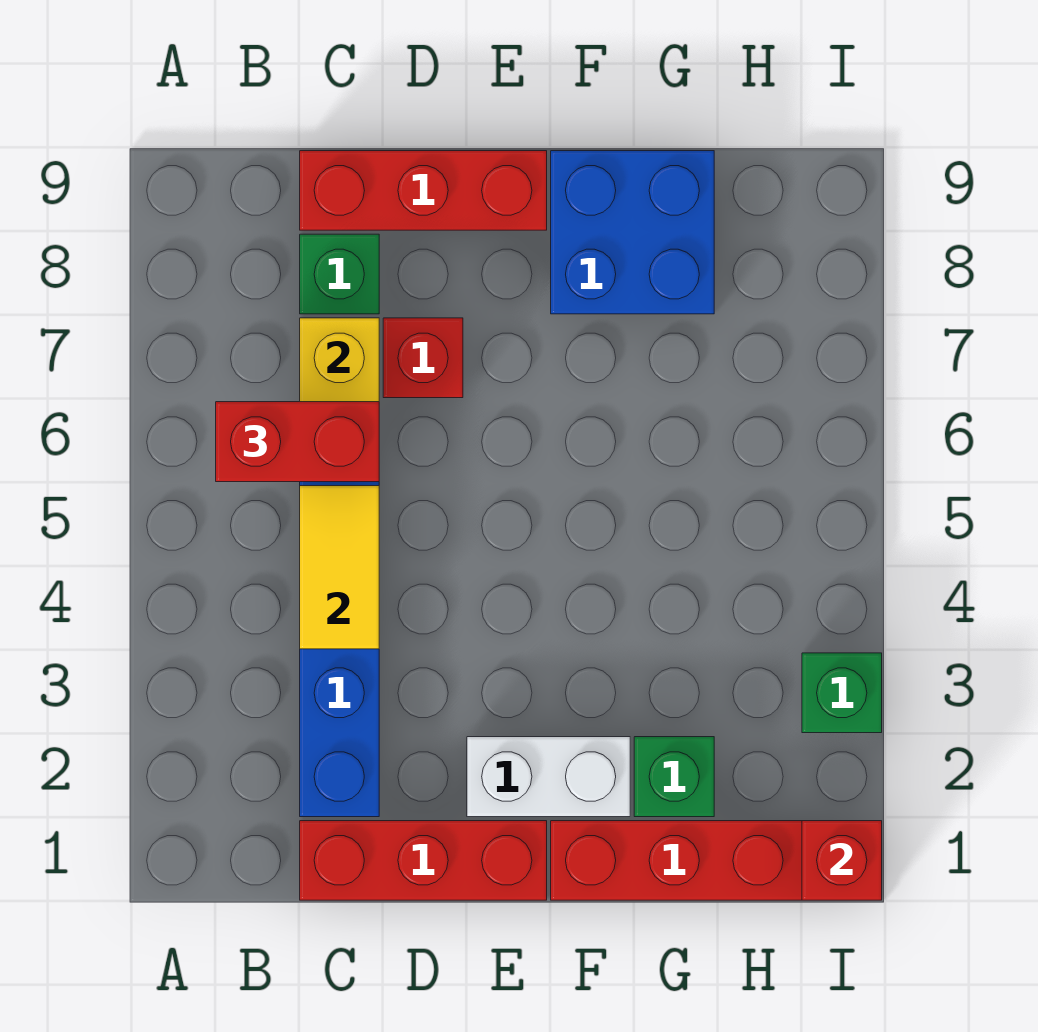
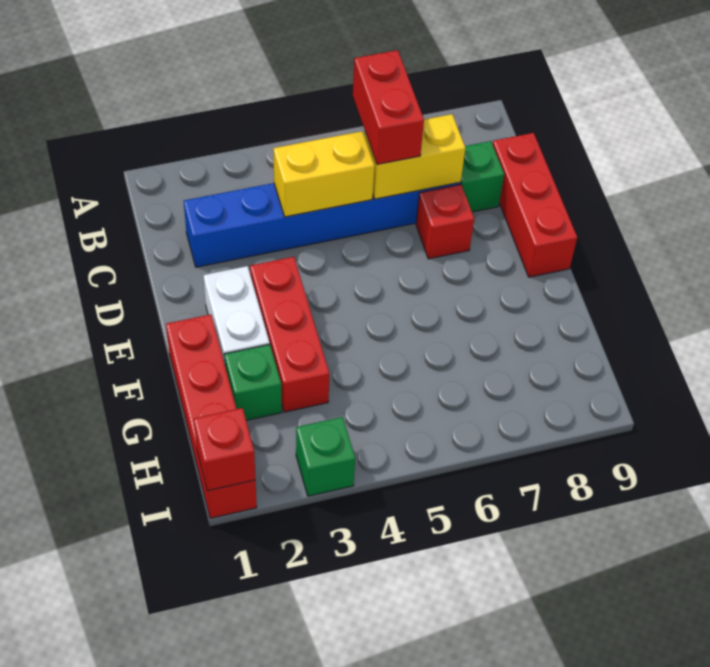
red 1x3 brick [300,821,547,900] -> red 1x3 brick moved to [250,257,329,412]
yellow 1x2 tile [300,486,379,649] -> yellow 1x2 brick [273,131,375,217]
blue 2x2 brick [551,151,714,314] -> none

